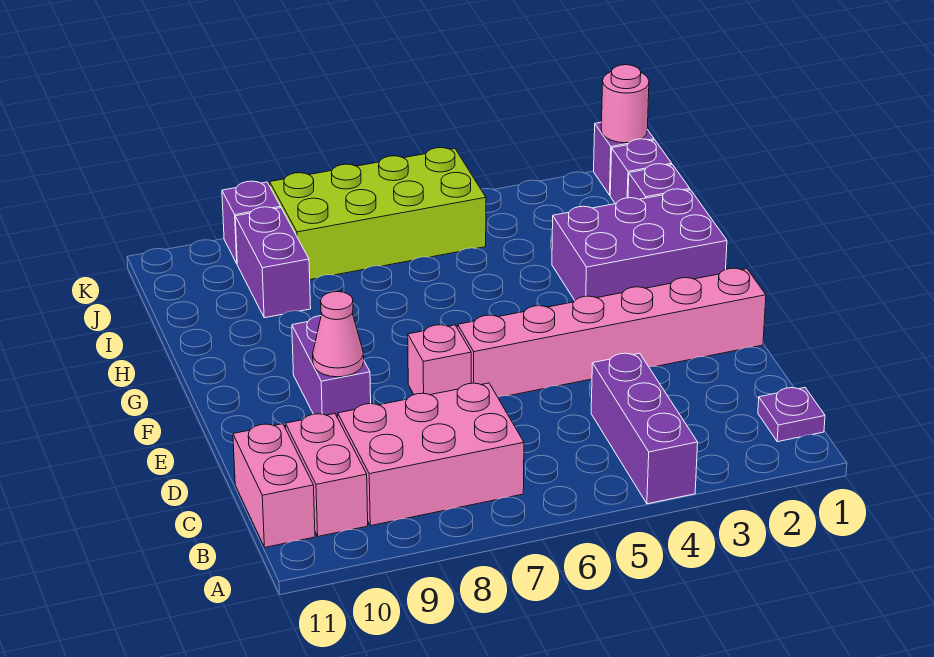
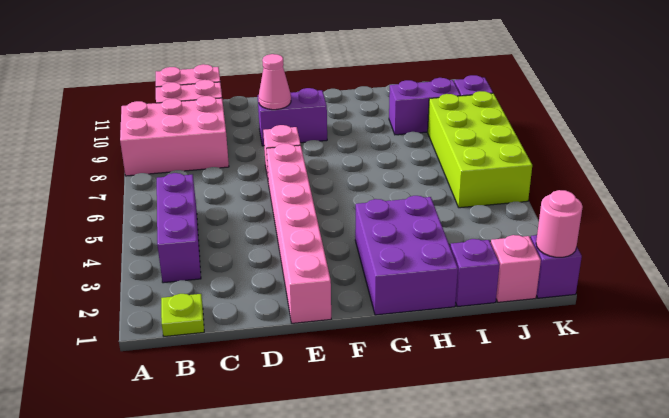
purple 1x3 brick [591,353,698,504] -> purple 1x3 brick turned to [157,173,201,283]
purple 1x1 plate [758,388,825,442] -> lime 1x1 plate [161,294,204,336]
pink 2x3 brick [338,383,524,526] -> pink 2x3 brick turned to [120,96,229,176]
purple 1x1 brick [610,139,672,204] -> pink 1x1 brick [491,235,541,302]

